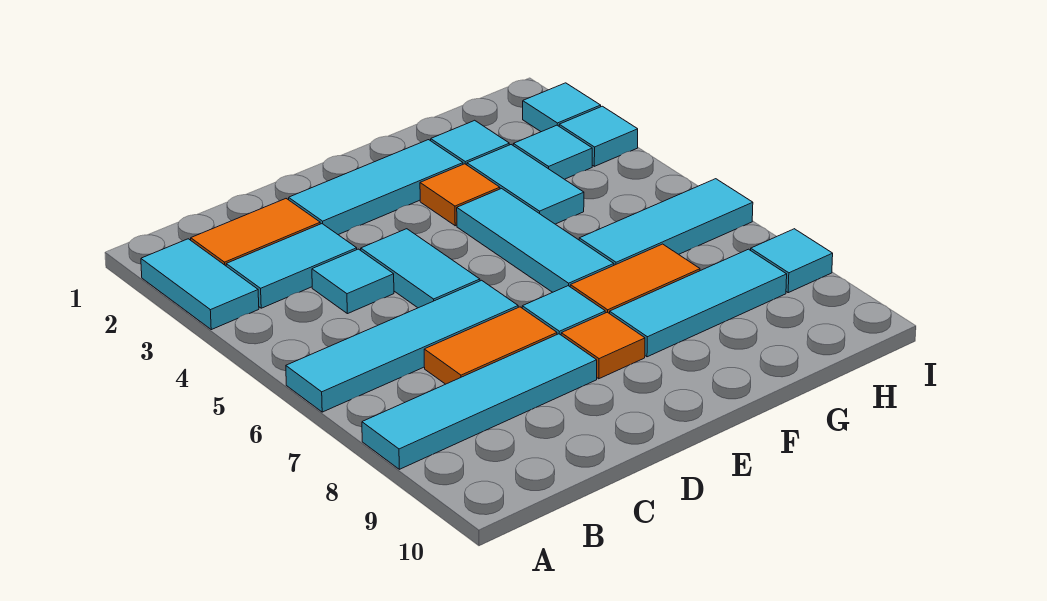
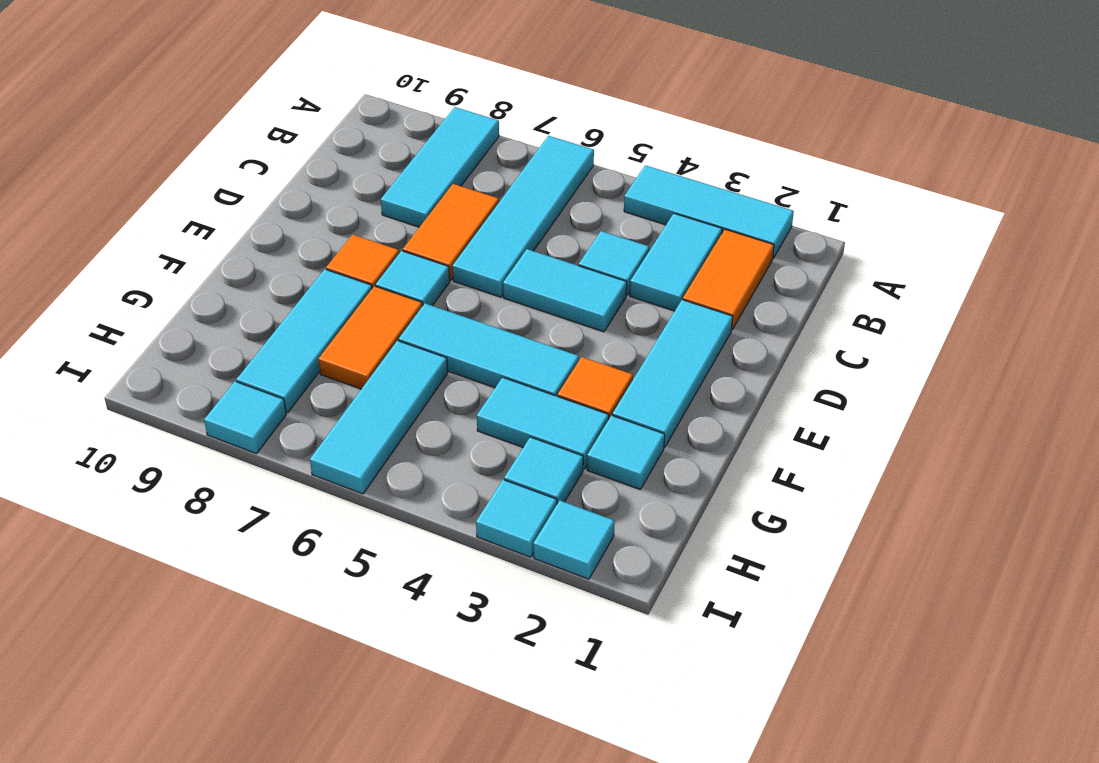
cyan 1x2 tile [141,239,259,330] -> cyan 1x3 tile [624,165,794,258]
cyan 1x4 tile [362,334,597,469] -> cyan 1x3 tile [381,107,499,227]

